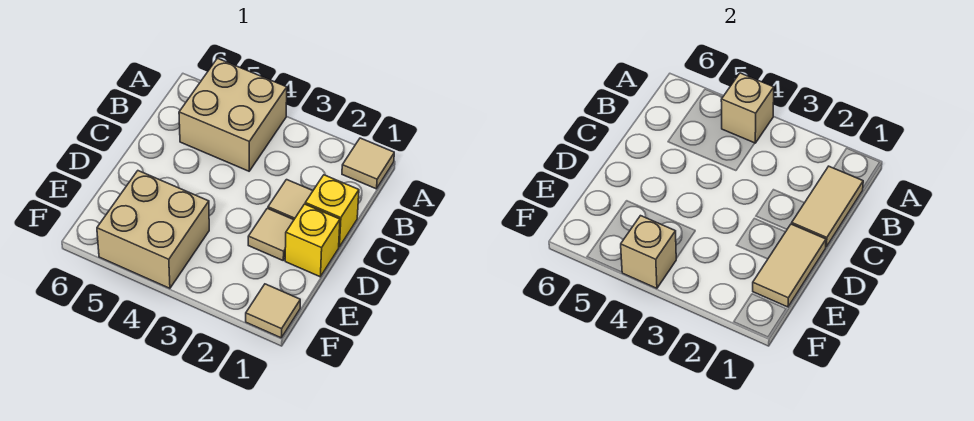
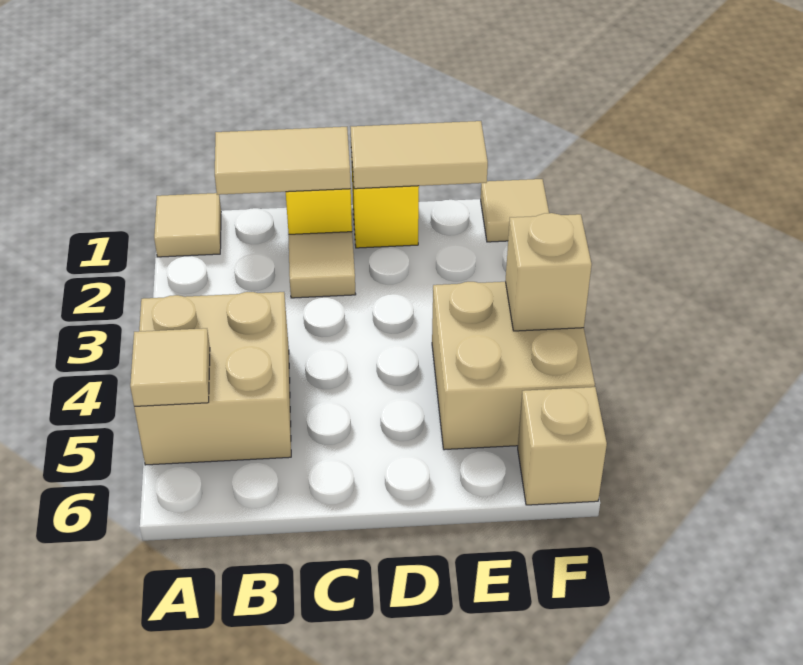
tan 1x1 brick [721,73,774,143] -> tan 1x1 brick moved to [518,387,607,505]
tan 1x1 tile [248,208,294,260] -> tan 1x1 tile moved to [130,328,210,406]

